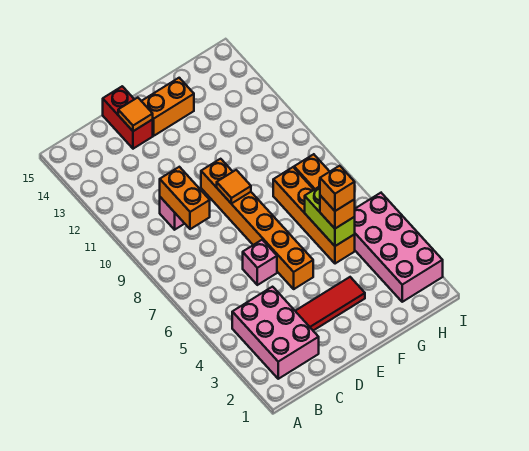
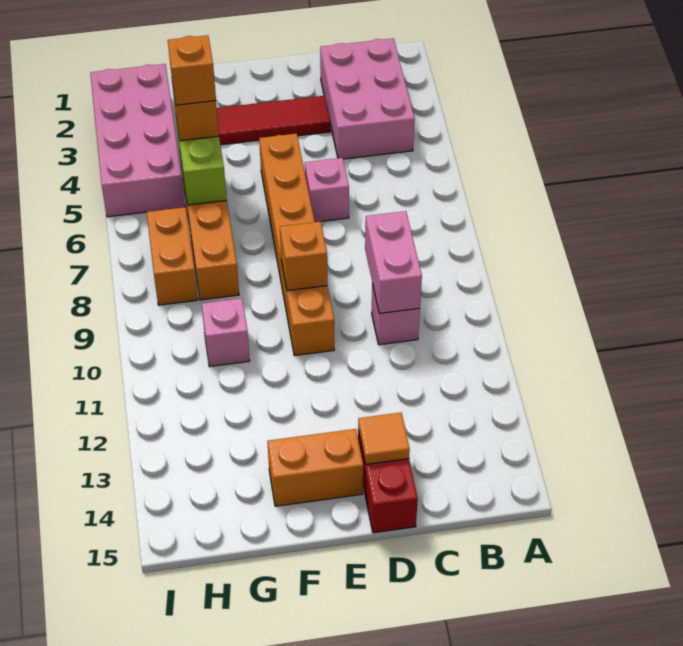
orange 1x2 brick [160,167,210,229] -> pink 1x2 brick [365,211,422,313]
orange 1x1 tile [217,170,251,204] -> orange 1x1 brick [280,222,327,291]
none -> pink 1x1 brick [201,298,250,367]

